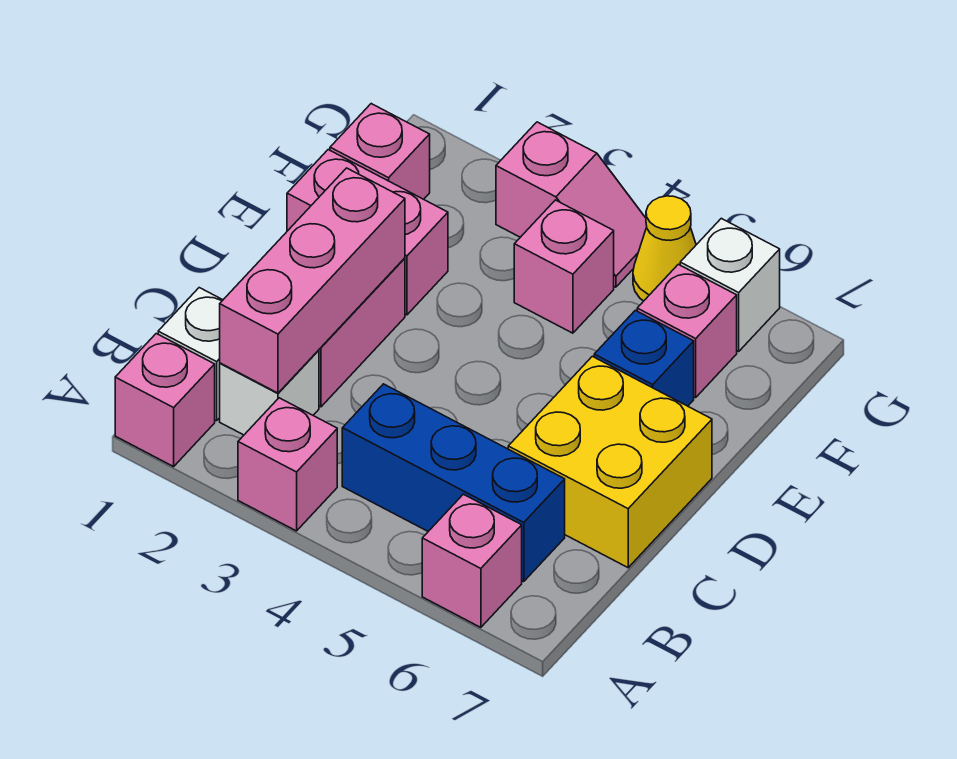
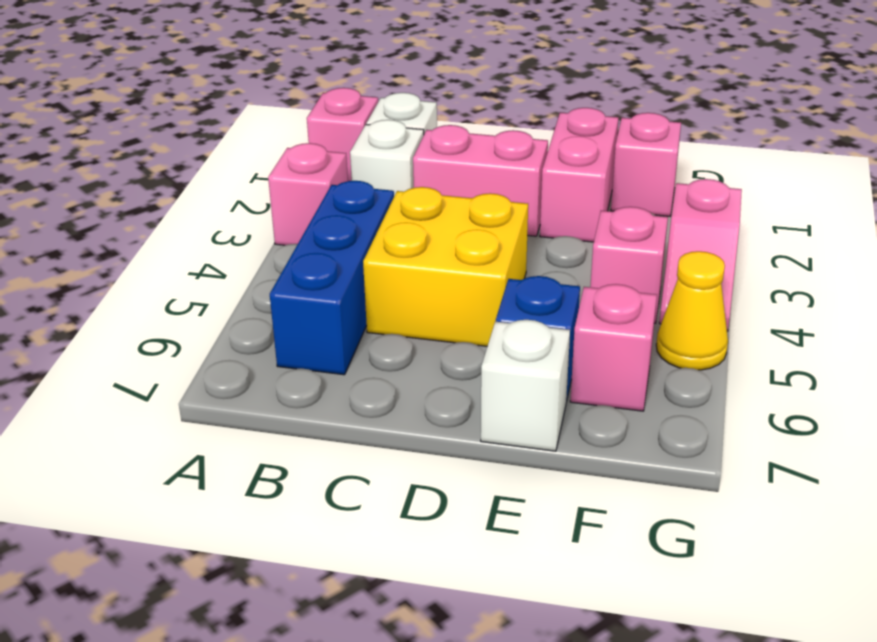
pink 1x1 brick [422,494,522,627] -> none
pink 1x3 brick [220,168,405,393] -> none
yellow 2x2 brick [508,356,712,568] -> yellow 2x2 brick moved to [363,187,528,346]
white 1x1 brick [680,218,780,351] -> white 1x1 brick moved to [481,320,570,451]

